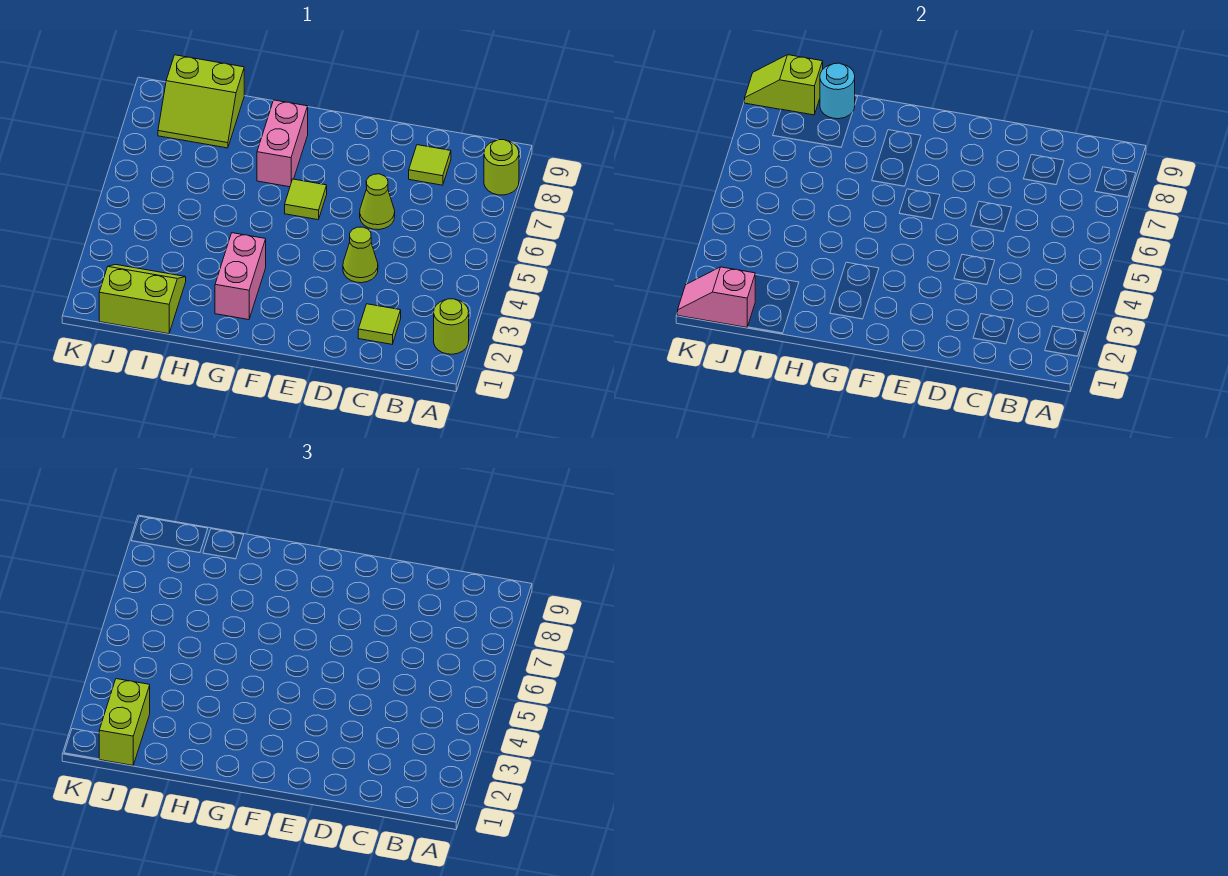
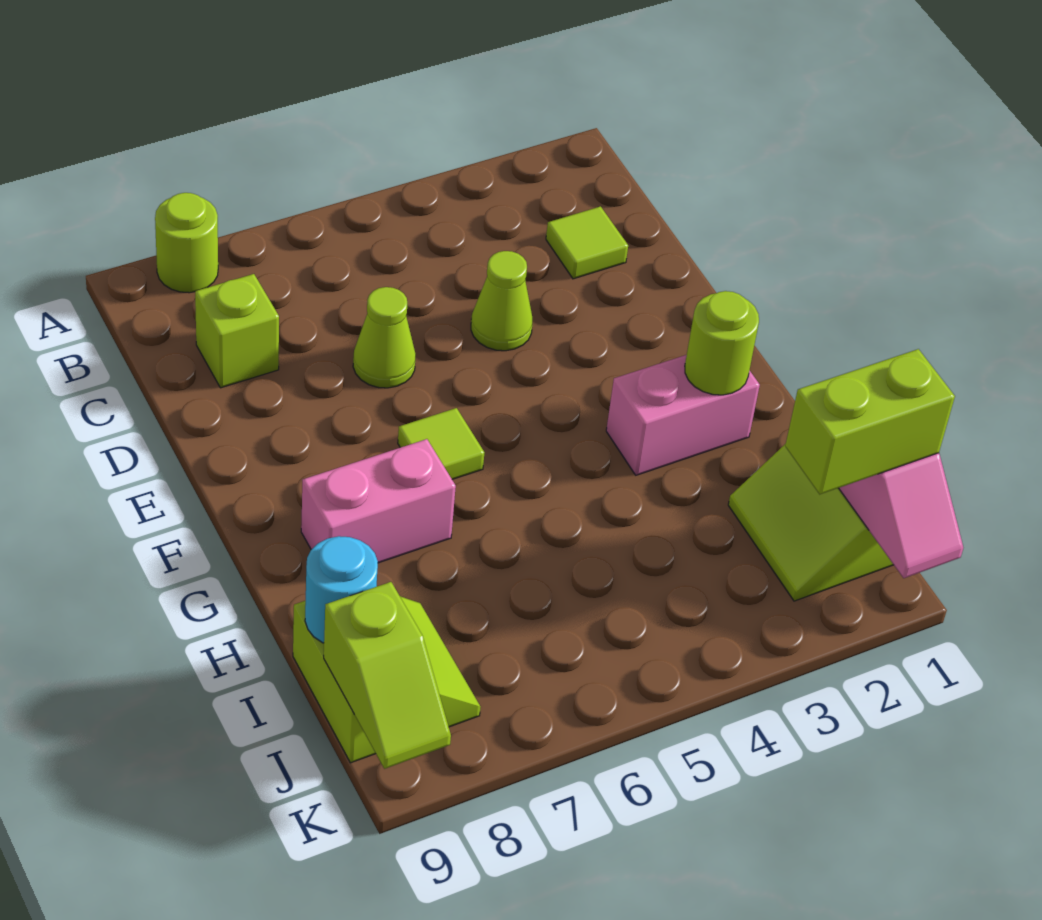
lime 1x1 round brick [434,299,469,354] -> lime 1x1 round brick moved to [685,291,759,395]
lime 1x1 tile [409,145,451,185] -> lime 1x1 brick [195,274,279,388]

